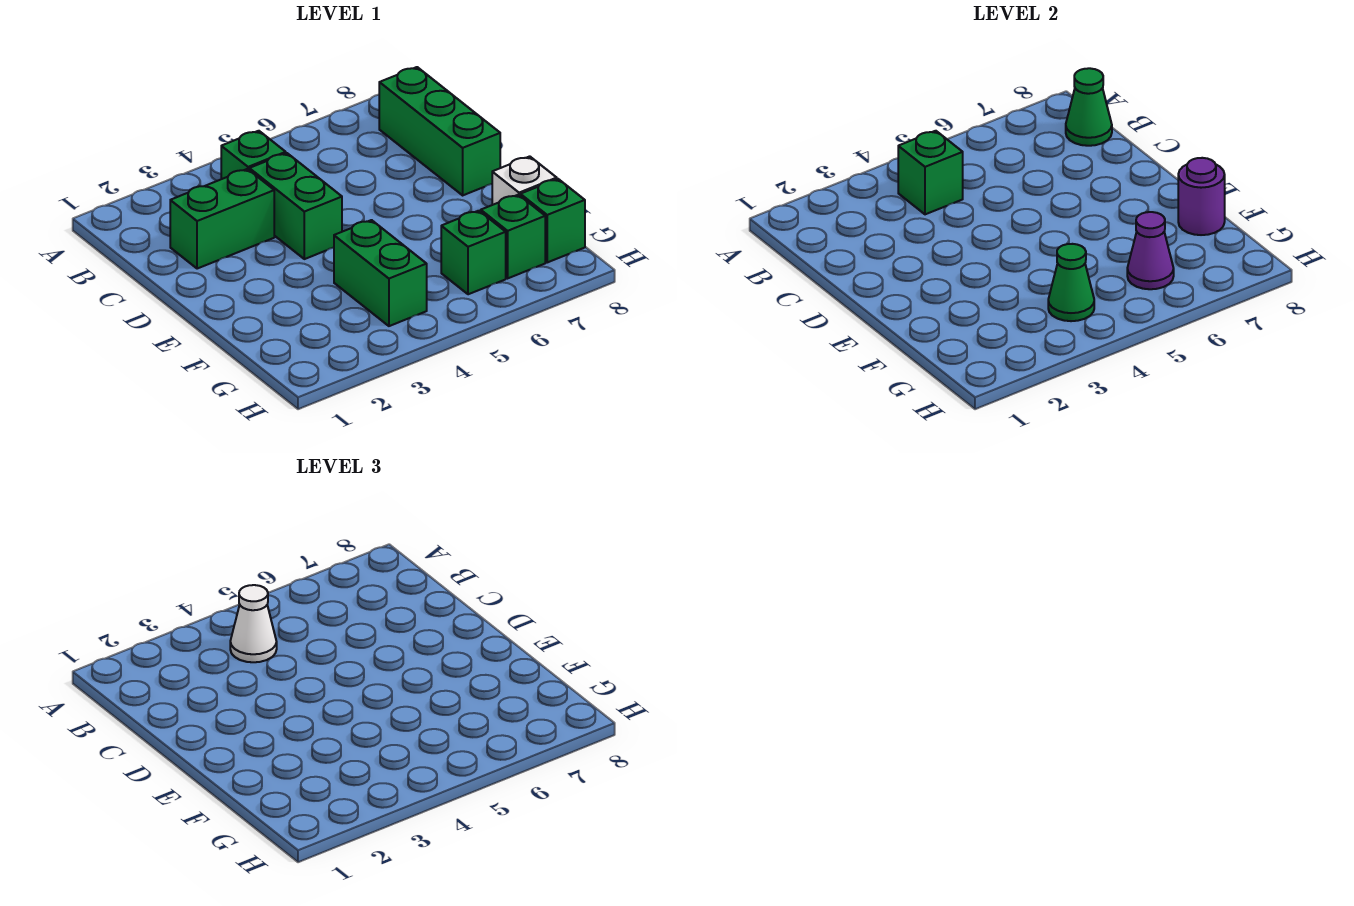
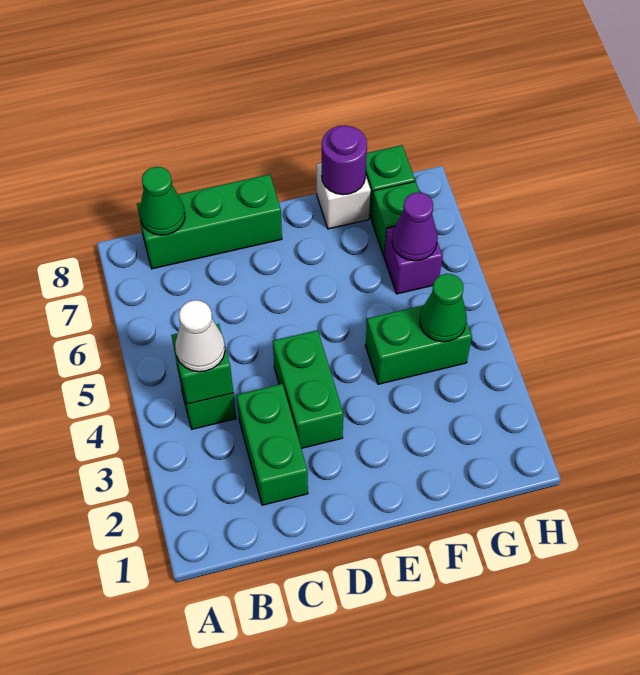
green 1x2 brick [249,153,342,259] -> green 1x2 brick turned to [273,330,343,448]
green 1x1 brick [441,211,506,294] -> purple 1x1 brick [384,227,443,294]

